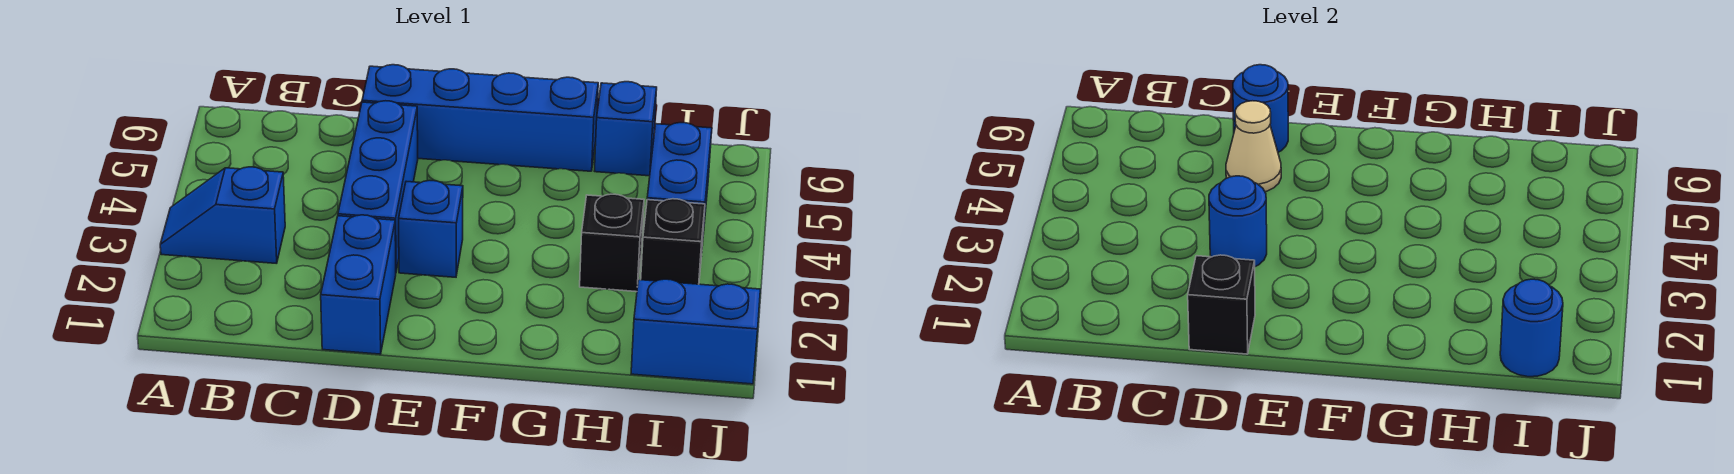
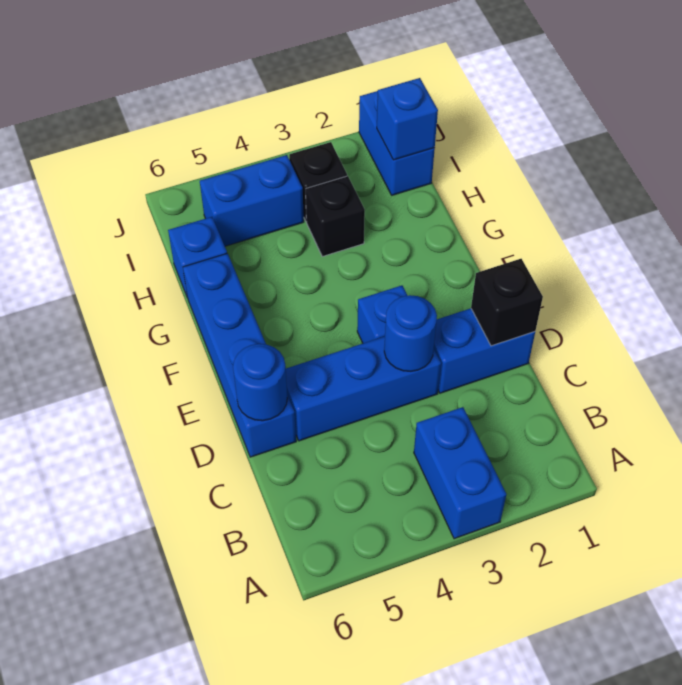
blue 1x2 slope [160,167,285,264] -> blue 1x2 brick [414,407,506,539]
tan 1x1 cone [1226,101,1281,192] -> none
blue 1x1 round brick [1500,279,1563,377] -> blue 1x1 brick [377,78,438,160]

